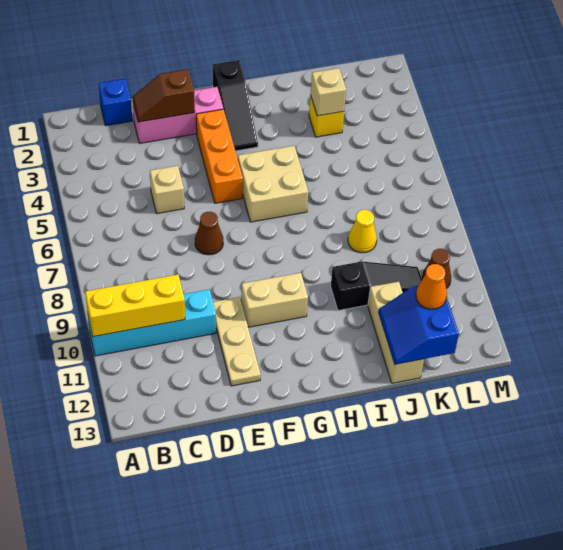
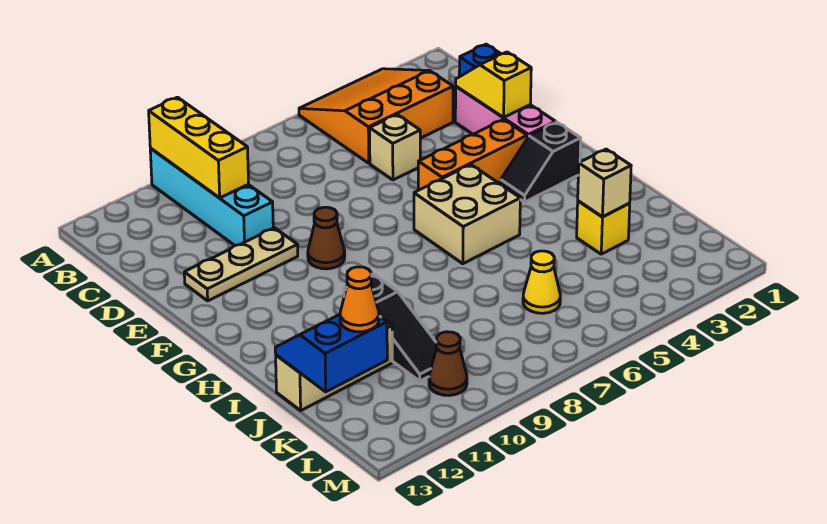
none -> orange 3x3 slope [299,69,453,163]
brown 1x2 slope [133,69,195,122] -> yellow 1x2 slope [456,52,531,118]
brown 1x1 cone [195,212,223,255] -> brown 1x1 cone moved to [308,207,345,269]
tan 1x2 brick [241,273,308,327] -> none
black 1x3 slope [213,60,258,151] -> black 1x2 slope [501,122,581,202]
yellow 1x1 cone [348,210,377,253] -> yellow 1x1 cone moved to [523,251,560,313]

